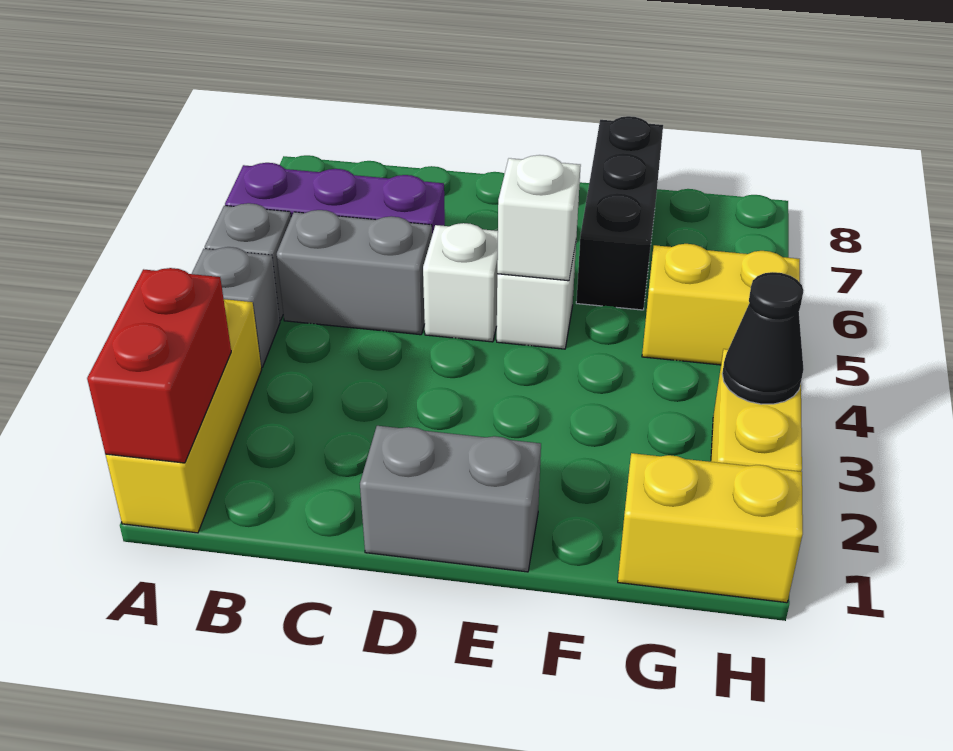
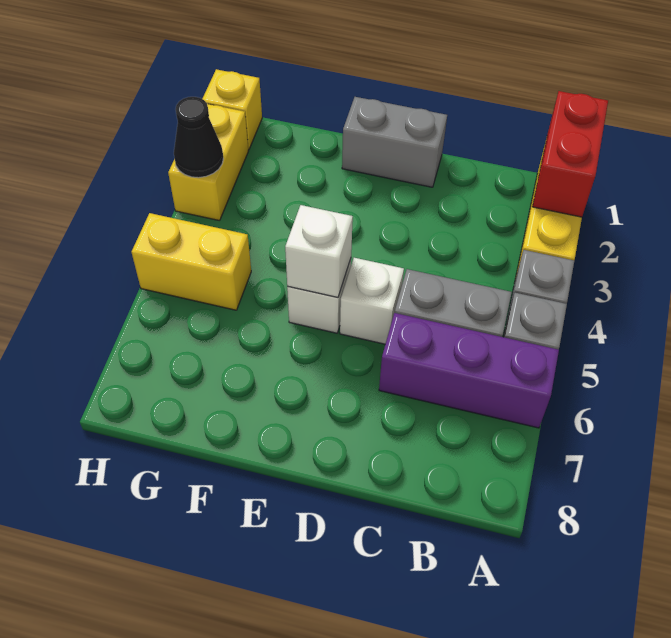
black 1x3 brick [576,116,663,310] -> none
yellow 1x2 brick [618,453,803,603] -> yellow 1x1 brick [202,69,262,149]

